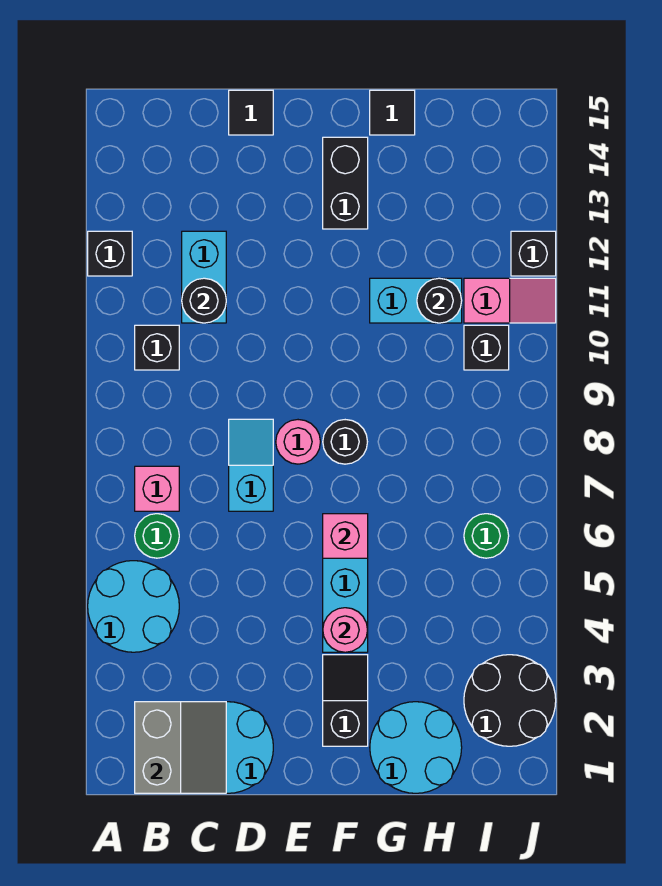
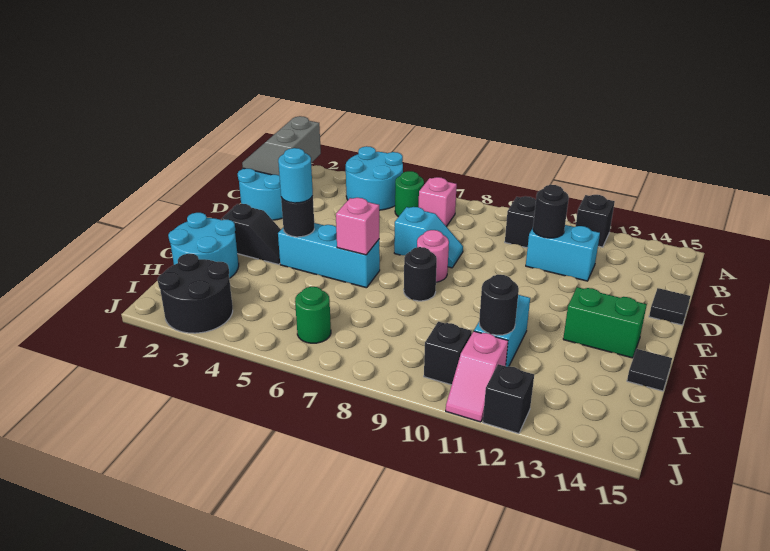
grey 2x2 slope [135,702,226,793] -> grey 2x2 slope turned to [242,116,321,175]
pink 1x1 round brick [323,608,368,652] -> black 1x1 round brick [281,196,314,237]
none -> cyan 1x1 round brick [278,148,313,203]
black 1x2 brick [323,137,368,229] -> green 1x2 brick [563,287,647,358]

